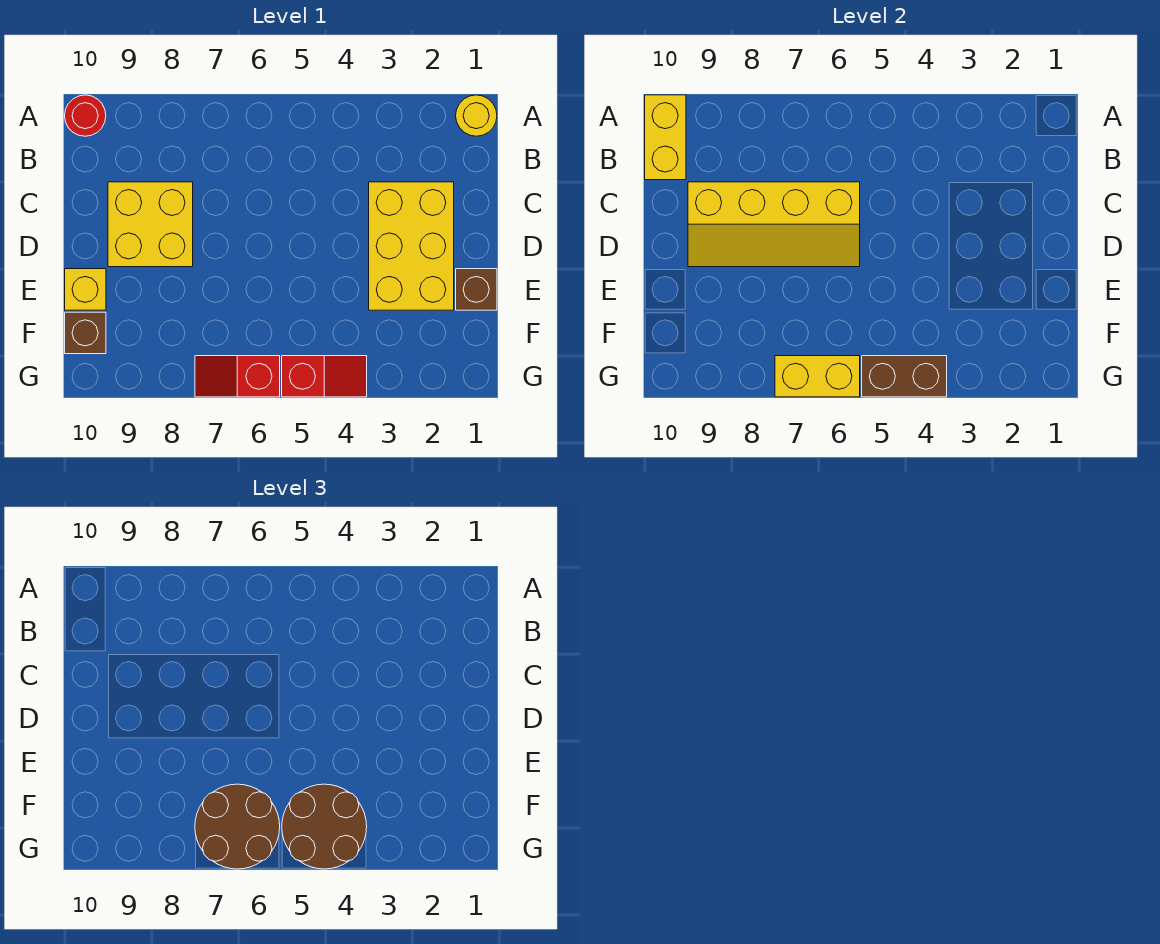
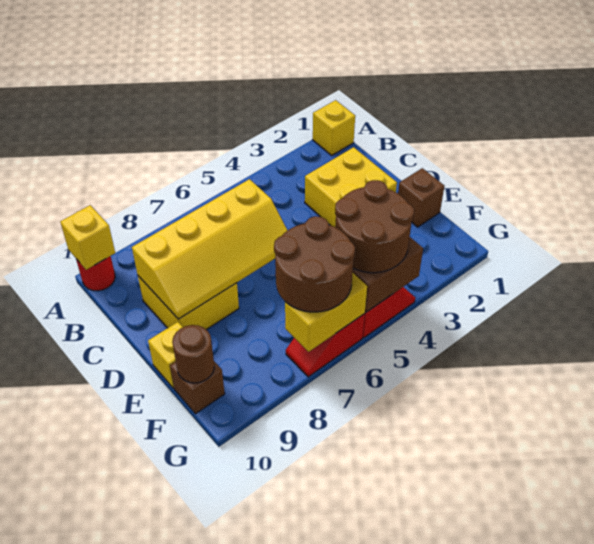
yellow 1x1 round brick [456,95,497,136] -> yellow 1x1 brick [313,100,355,155]
yellow 1x2 brick [645,95,686,180] -> yellow 1x1 brick [60,205,115,270]
yellow 2x3 brick [369,182,454,310] -> yellow 2x2 brick [305,147,397,227]
none -> brown 1x1 round brick [172,325,214,383]

